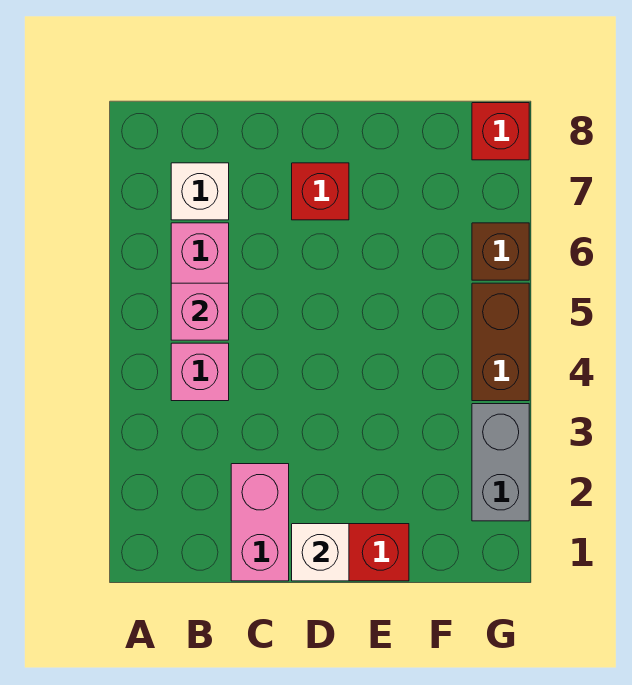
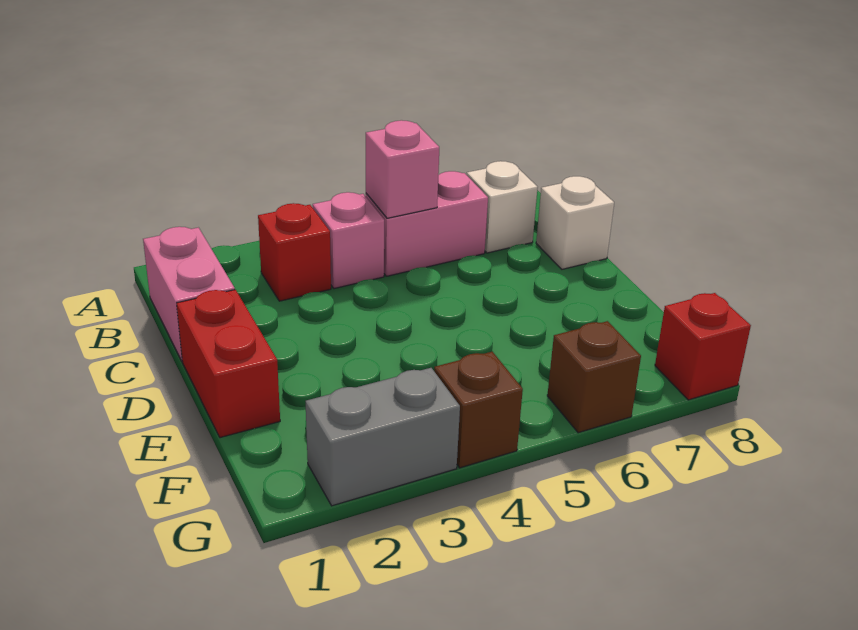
pink 1x2 brick [231,464,289,581] -> pink 1x2 brick turned to [143,227,235,362]
white 1x1 brick [292,524,349,581] -> white 1x1 brick moved to [536,176,614,269]
red 1x1 brick [292,163,349,220] -> red 1x1 brick moved to [258,203,331,301]
brown 1x2 brick [472,283,529,401] -> brown 1x1 brick [434,352,523,468]

